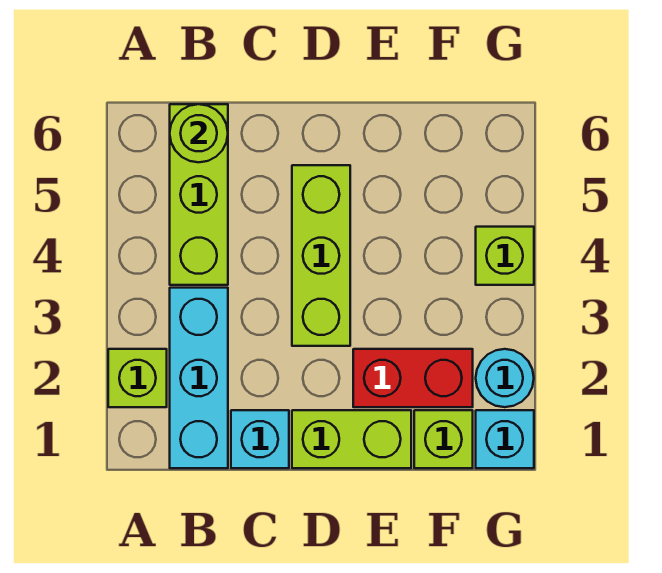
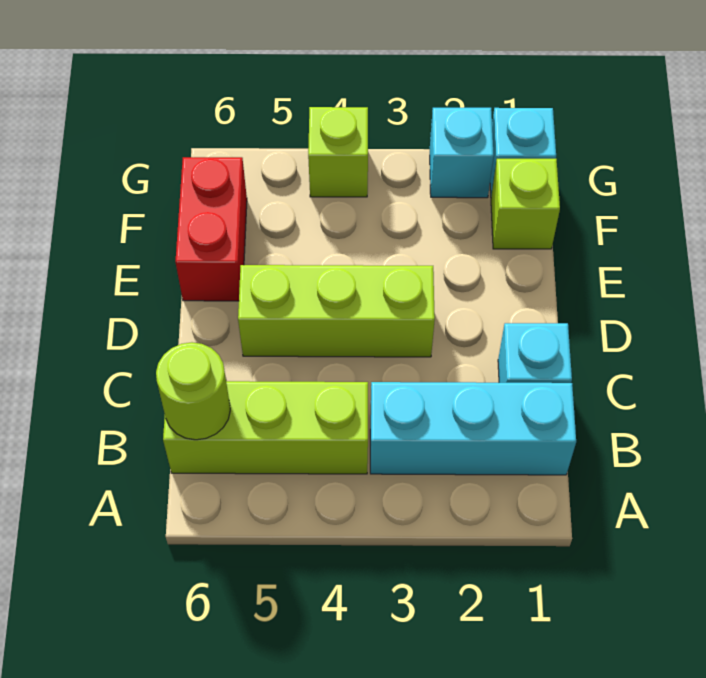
lime 1x1 brick [108,349,167,407] -> none
lime 1x2 brick [292,410,411,468] -> none
red 1x2 brick [353,349,473,407] -> red 1x2 brick moved to [175,157,247,301]
cyan 1x1 round brick [476,349,534,407] -> cyan 1x1 brick [430,108,494,198]

